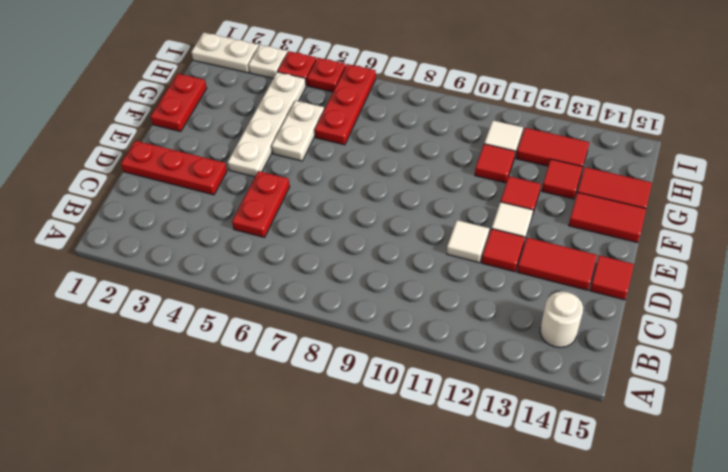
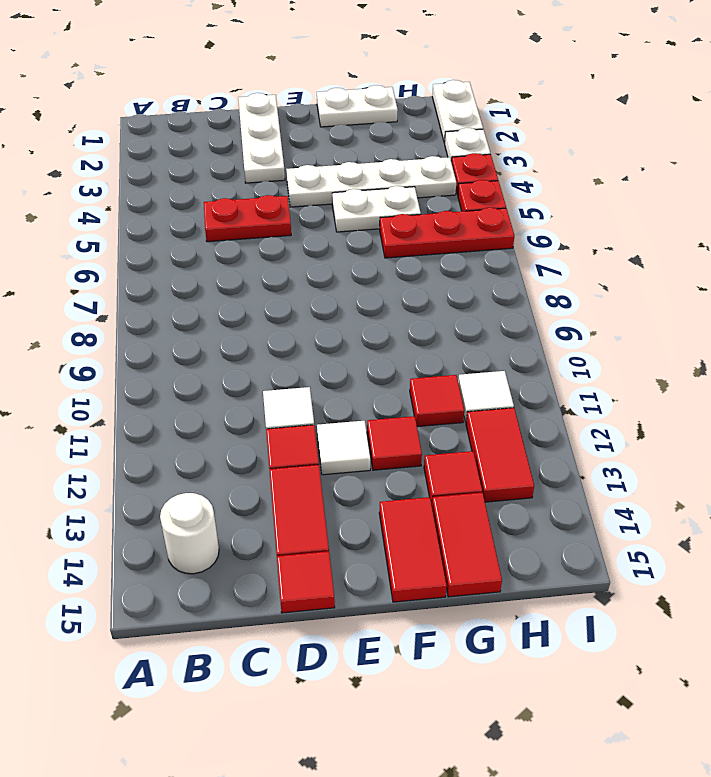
red 1x3 plate [121,141,227,195] -> white 1x3 plate [238,93,285,183]
red 1x2 plate [151,74,207,132] -> white 1x2 plate [317,85,398,127]

